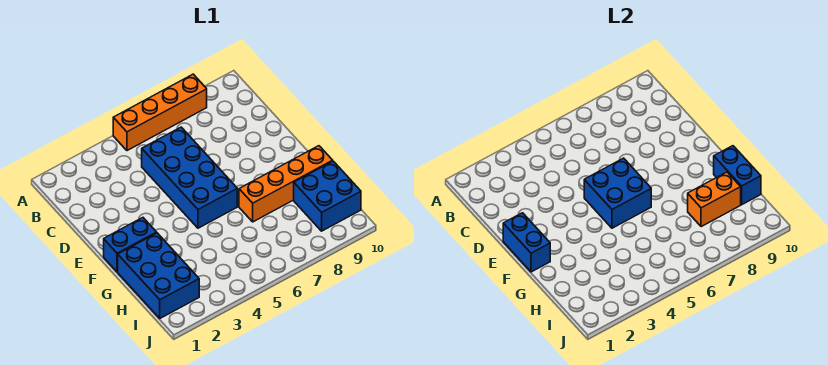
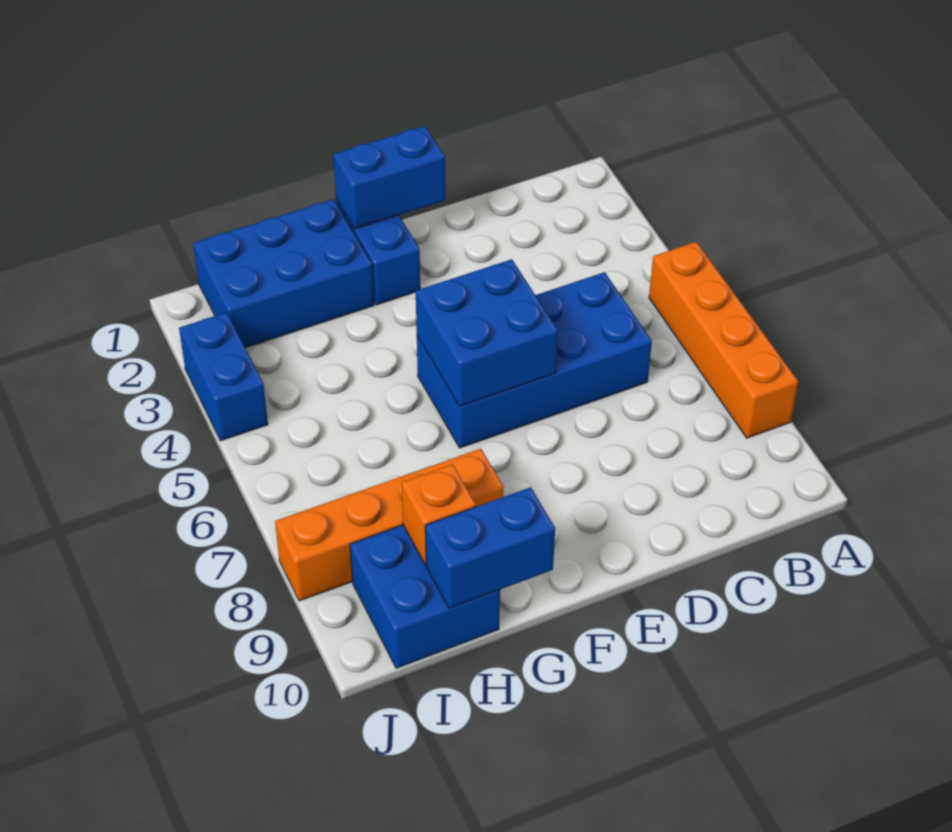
orange 1x4 brick [239,146,333,222] -> orange 1x4 brick turned to [275,449,504,601]
orange 1x2 brick [688,172,741,227] -> orange 1x1 brick [402,464,476,565]
none -> blue 1x2 brick [179,312,268,441]

